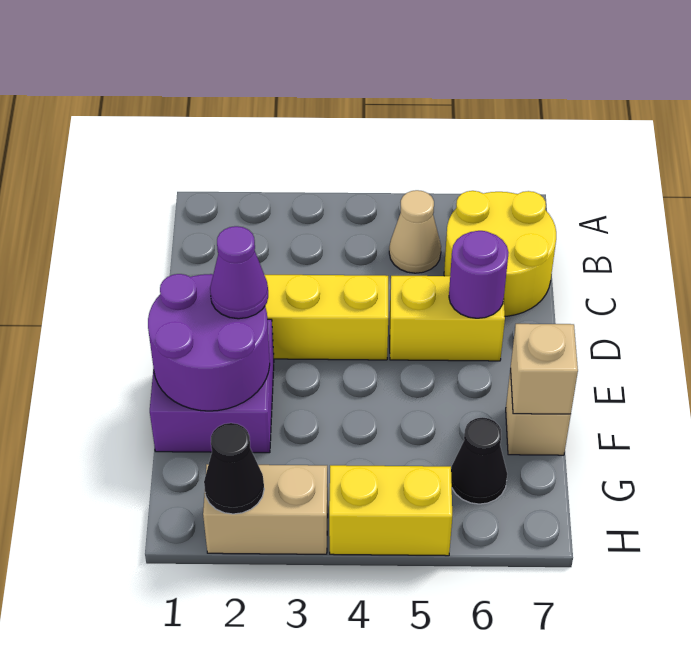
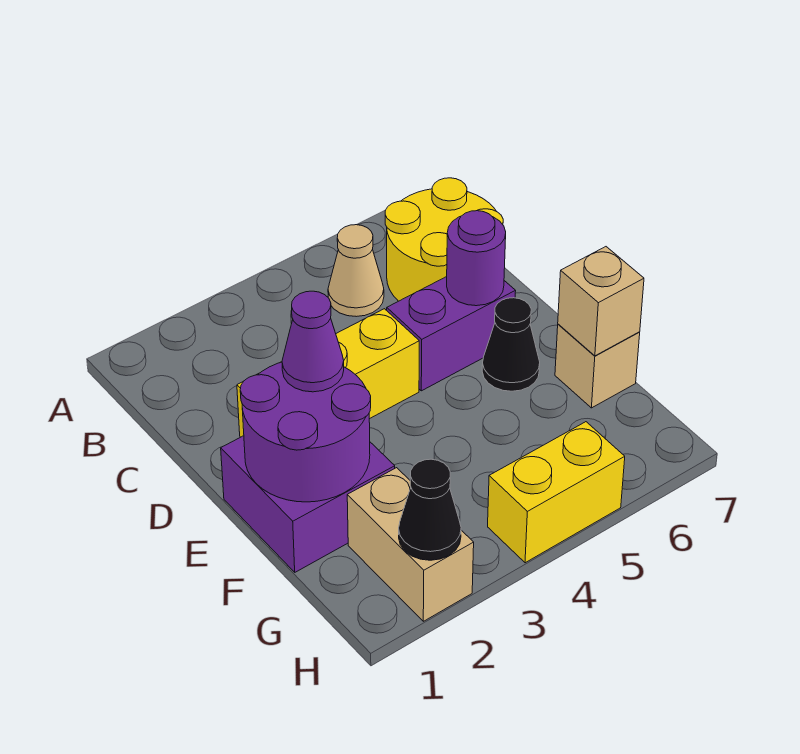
yellow 1x2 brick [390,276,505,361] -> purple 1x2 brick [387,277,516,391]
black 1x1 cone [451,417,507,504] -> black 1x1 cone moved to [482,298,540,391]
tan 1x2 brick [203,464,328,554] -> tan 1x2 brick turned to [347,468,474,621]

